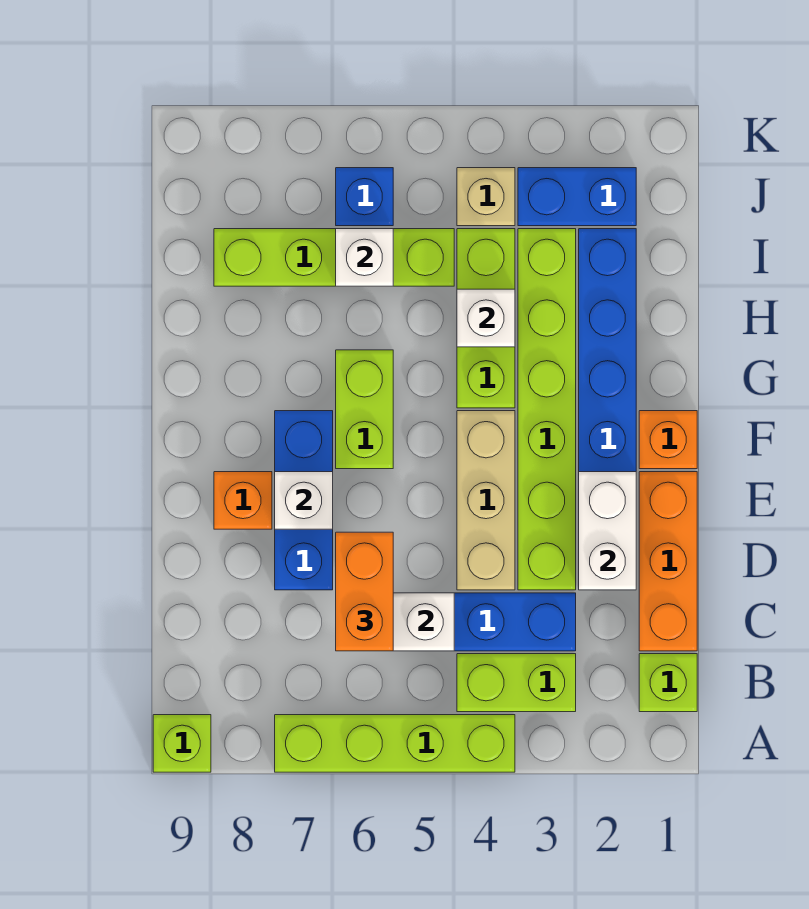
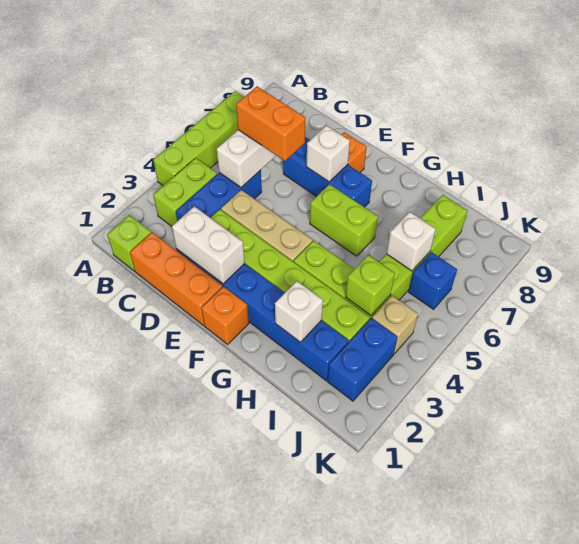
lime 1x1 brick [153,715,211,772] -> lime 1x1 brick moved to [346,255,395,315]
white 1x1 brick [457,289,515,347] -> white 1x1 brick moved to [275,281,323,342]

